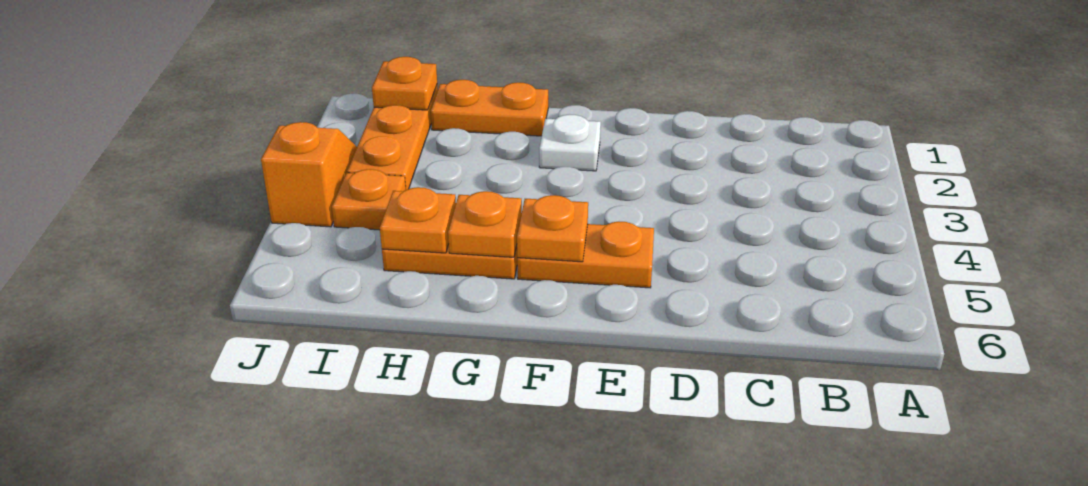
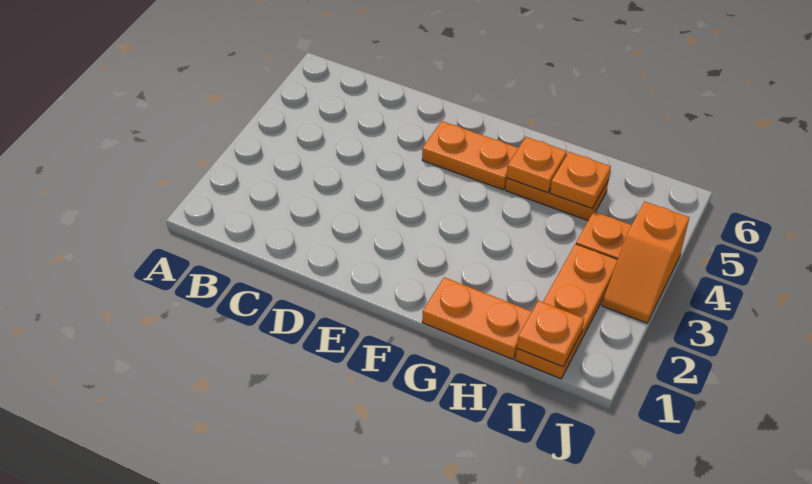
white 1x1 plate [539,114,601,171] -> none
orange 1x1 plate [517,195,588,262] -> none

